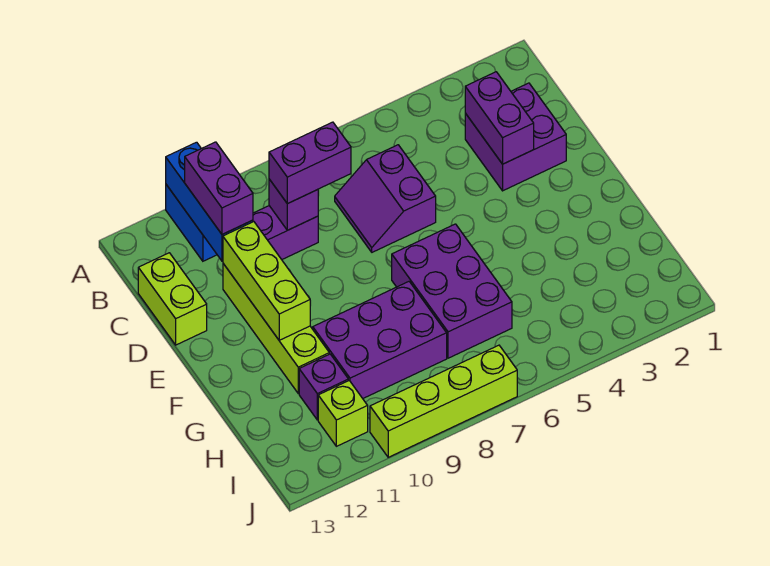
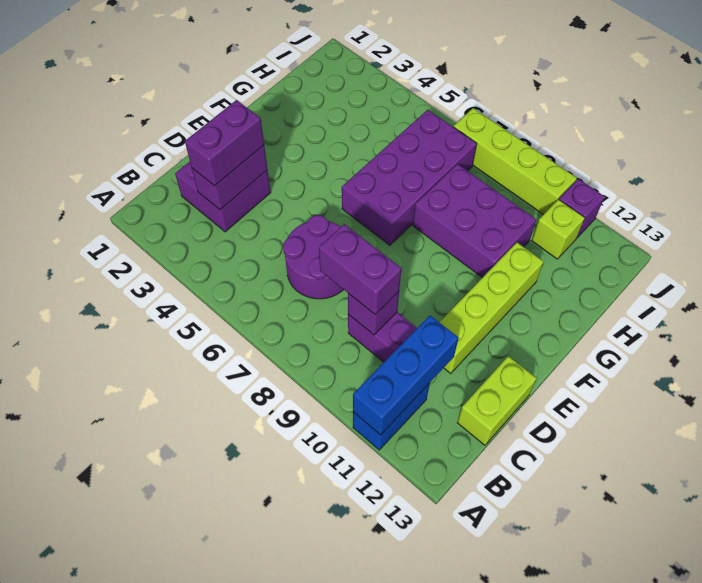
purple 1x2 brick [185,142,253,234] -> purple 1x2 brick moved to [185,100,264,186]
purple 2x2 slope [335,145,436,252] -> purple 2x2 round brick [283,215,344,299]
lime 1x3 brick [223,222,310,340] -> none
purple 2x3 brick [392,224,512,358] -> purple 2x4 brick [342,110,477,245]
purple 1x1 brick [299,354,348,420] -> purple 1x1 brick moved to [559,179,605,238]

